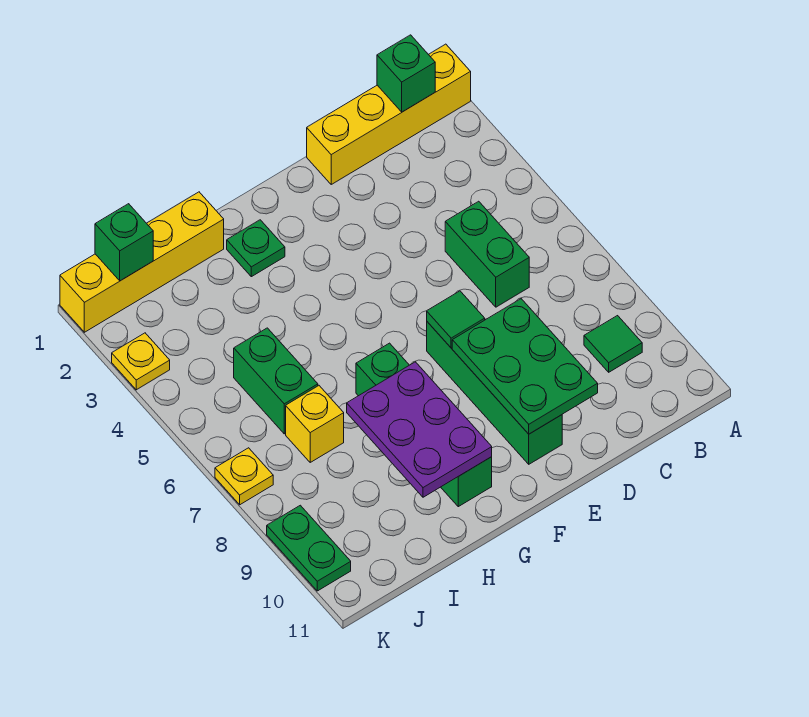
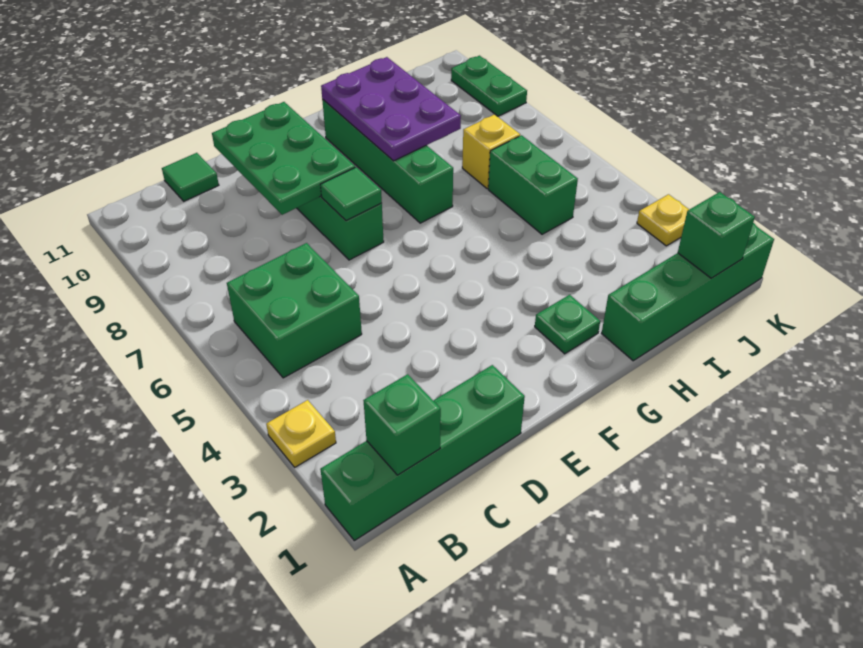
yellow 1x4 brick [307,44,471,184] -> green 1x4 brick [320,365,525,541]
green 1x1 tile [584,316,642,372] -> green 1x1 tile moved to [162,153,219,201]
green 1x2 brick [445,201,529,307] -> green 2x2 brick [227,243,362,378]
yellow 1x4 brick [60,192,224,332] -> green 1x4 brick [602,223,774,361]
yellow 1x1 plate [215,448,273,505] -> yellow 1x1 plate moved to [266,400,336,467]

